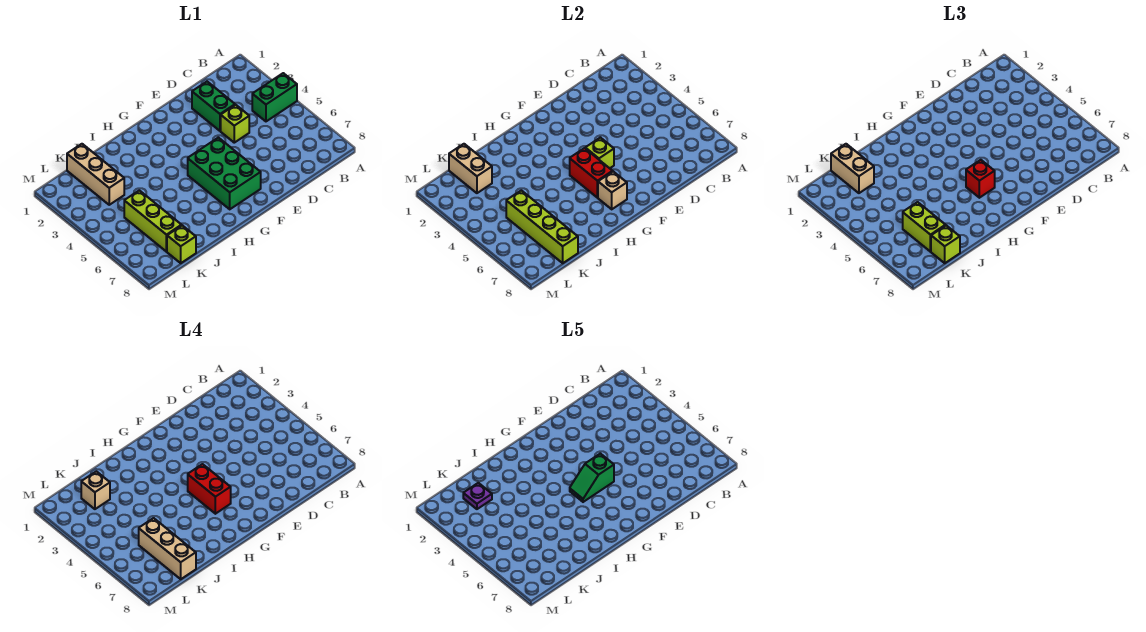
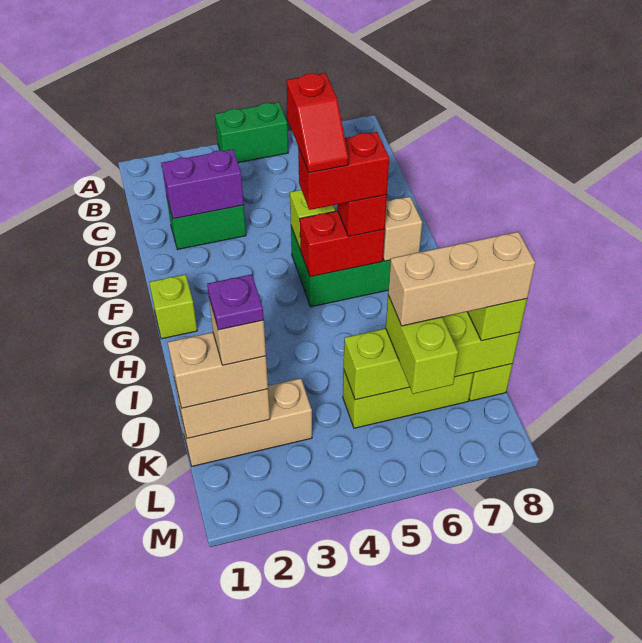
green 1x2 brick [252,73,297,121] -> green 1x2 brick turned to [215,102,288,163]
none -> purple 1x2 brick [162,149,244,219]
lime 1x1 brick [221,105,249,143] -> lime 1x1 brick moved to [149,274,197,339]
green 1x2 slope [570,454,614,502] -> red 1x2 slope [286,73,349,173]
lime 1x2 brick [903,202,946,252] -> lime 1x2 brick turned to [386,295,458,394]

